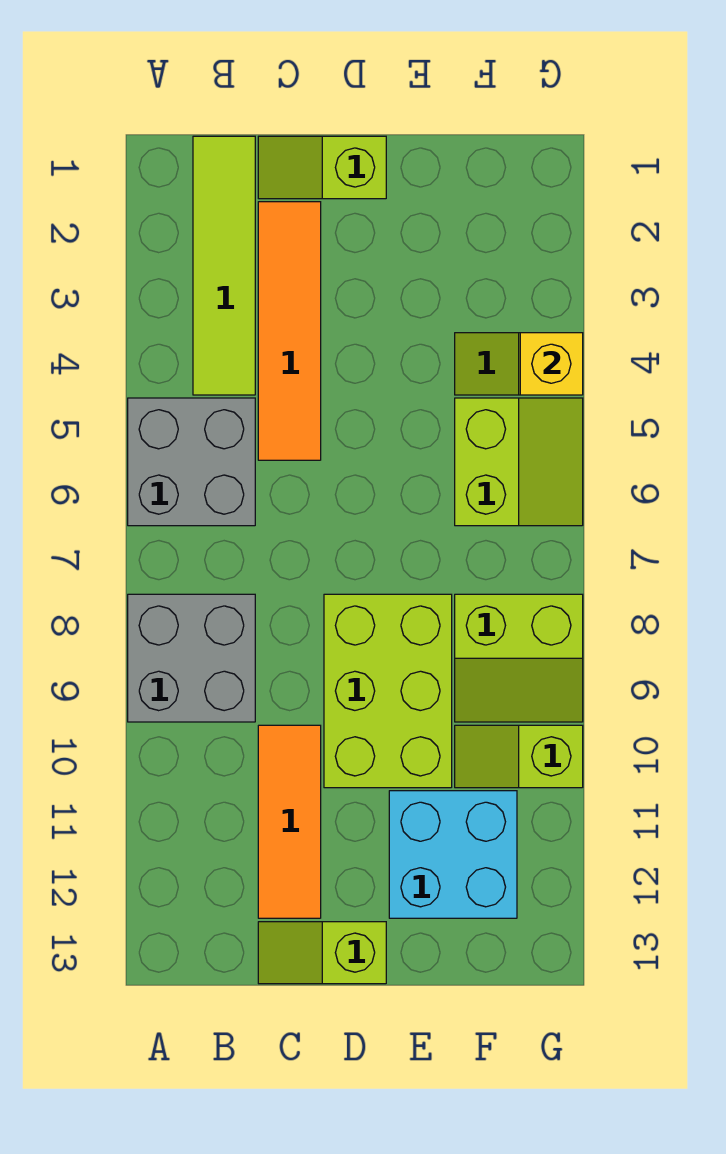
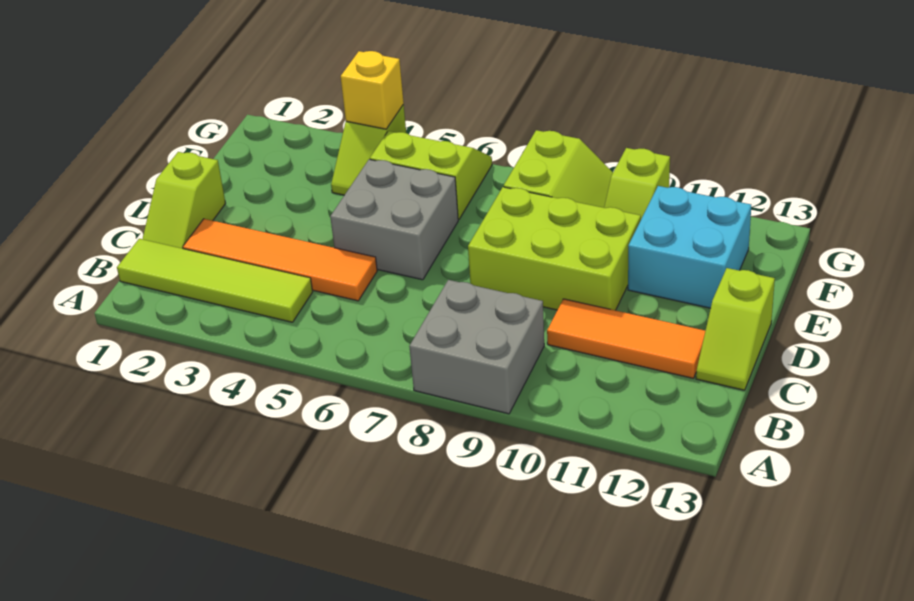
grey 2x2 brick [128,398,255,526] -> grey 2x2 brick moved to [330,159,458,280]

